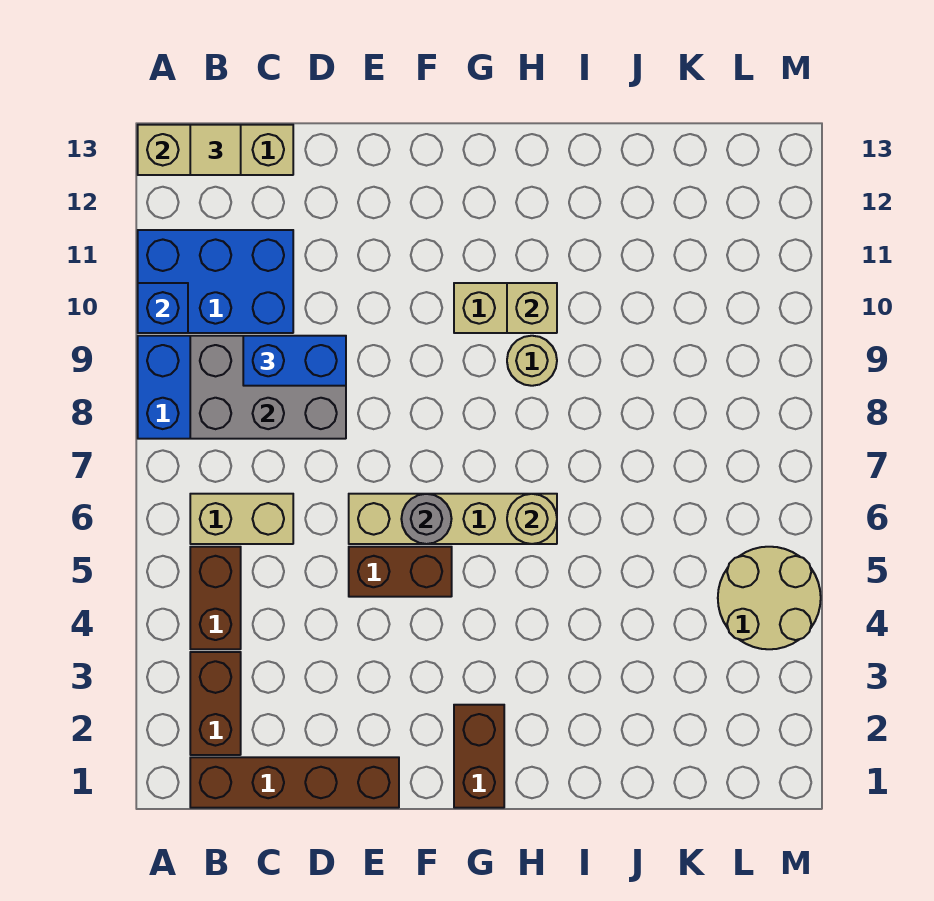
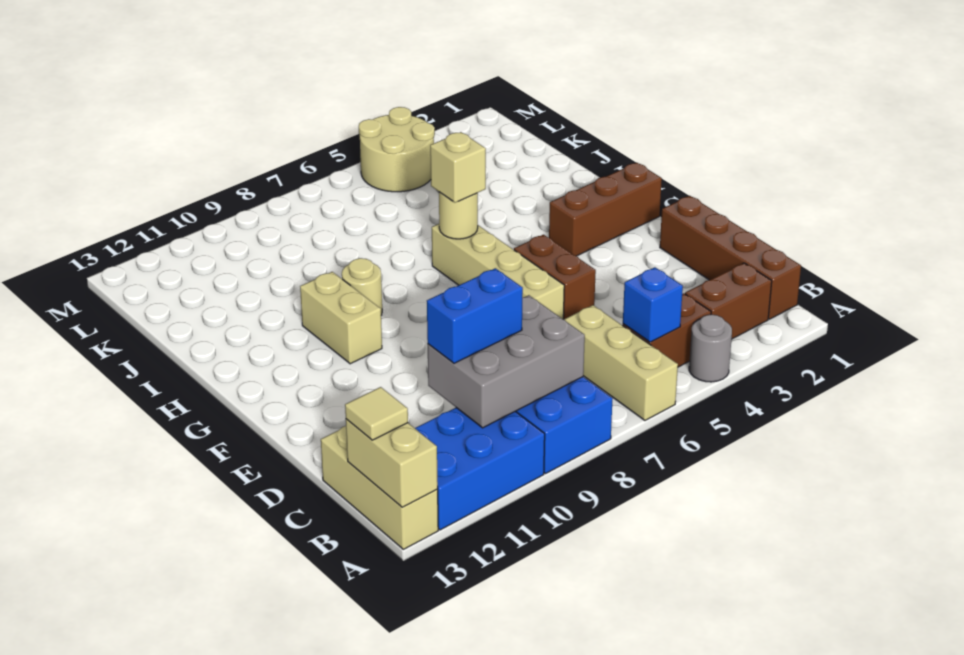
blue 2x3 brick [138,230,293,333] -> blue 2x3 brick turned to [415,408,545,530]
blue 1x1 brick [138,283,188,333] -> blue 1x1 brick moved to [623,267,683,342]
tan 1x2 brick [190,494,293,544] -> tan 1x3 brick [564,305,678,420]
grey 2x3 brick [190,336,346,439] -> grey 2x3 brick turned to [428,295,585,428]
blue 1x2 brick [243,336,346,386] -> blue 1x2 brick turned to [427,268,523,363]
grey 1x1 round brick [401,494,452,544] -> grey 1x1 round brick moved to [689,315,732,382]
brown 1x2 brick [454,705,504,808] -> brown 1x3 brick [549,163,662,256]
tan 1x1 brick [507,283,557,333] -> tan 1x1 brick moved to [430,132,486,203]

